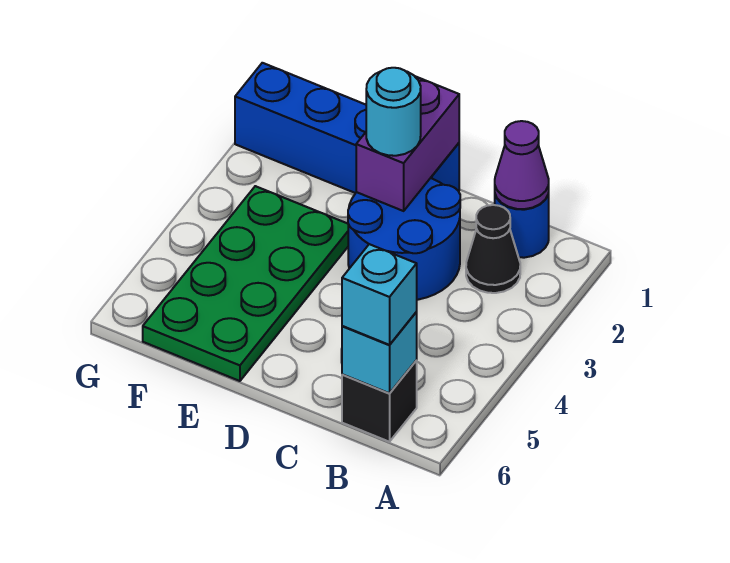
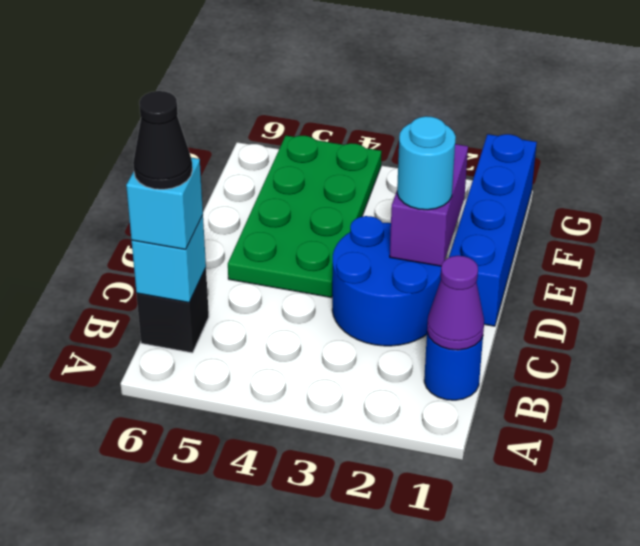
black 1x1 cone [466,205,520,293] -> black 1x1 cone moved to [133,91,192,189]
purple 1x2 brick [356,76,459,211] -> purple 1x2 brick turned to [390,144,468,266]
green 2x4 plate [143,186,348,381] -> green 2x4 plate turned to [228,136,382,297]

